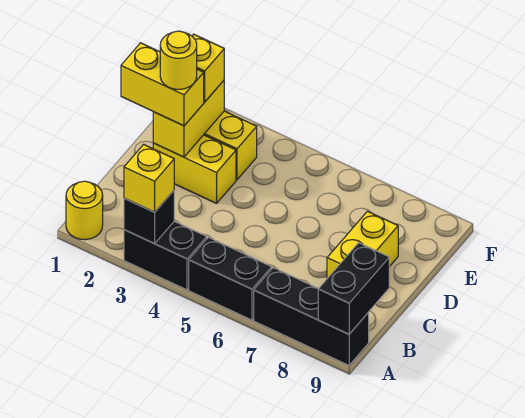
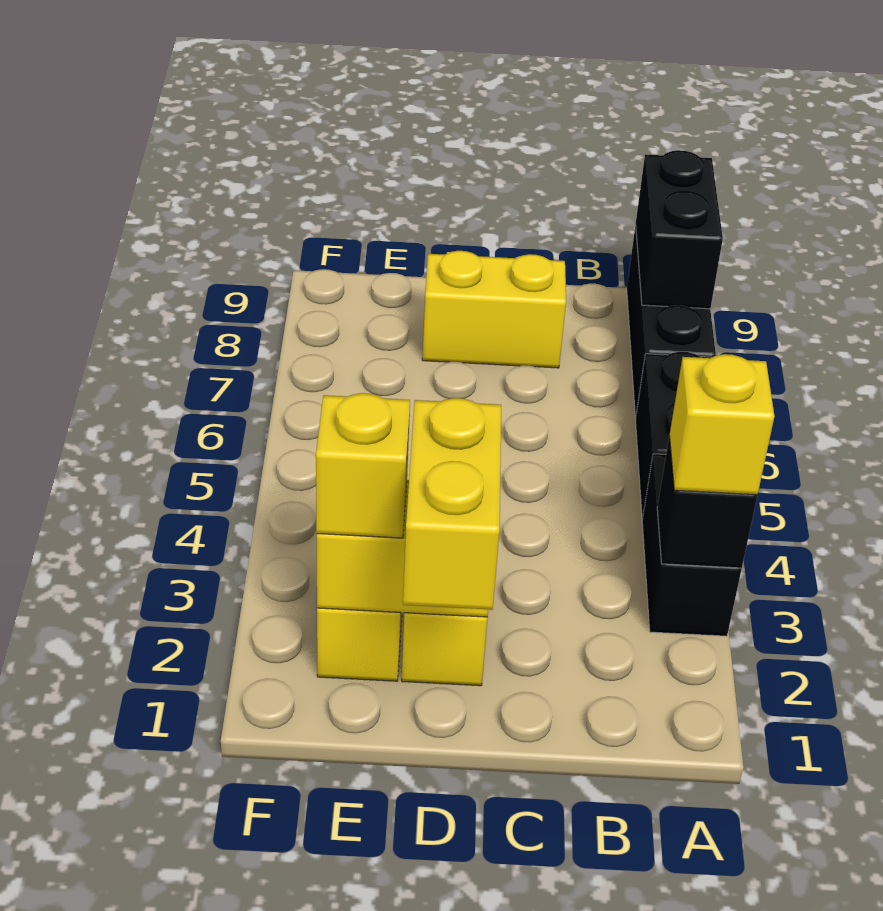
yellow 1x1 round brick [66,181,103,240] -> none
black 1x2 brick [318,243,389,334] -> black 1x2 brick turned to [636,150,723,309]
yellow 1x1 round brick [160,31,197,89] -> none

